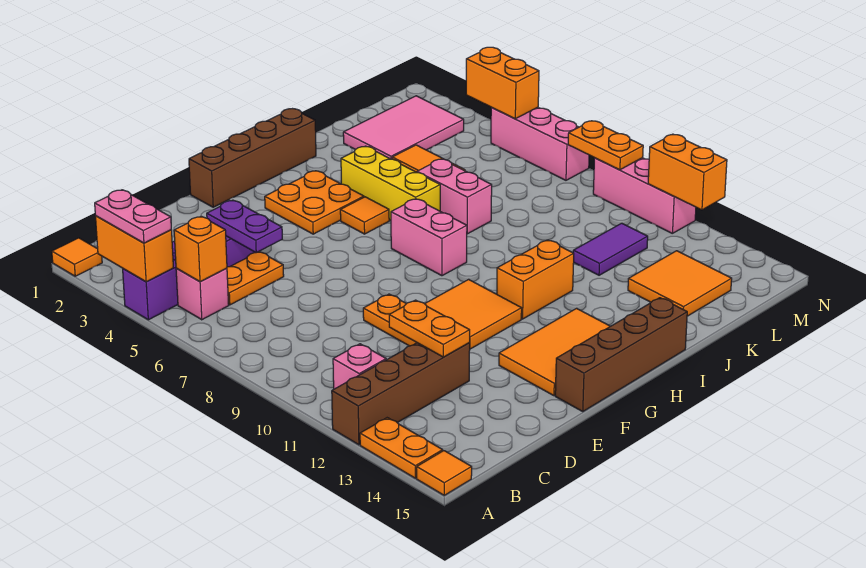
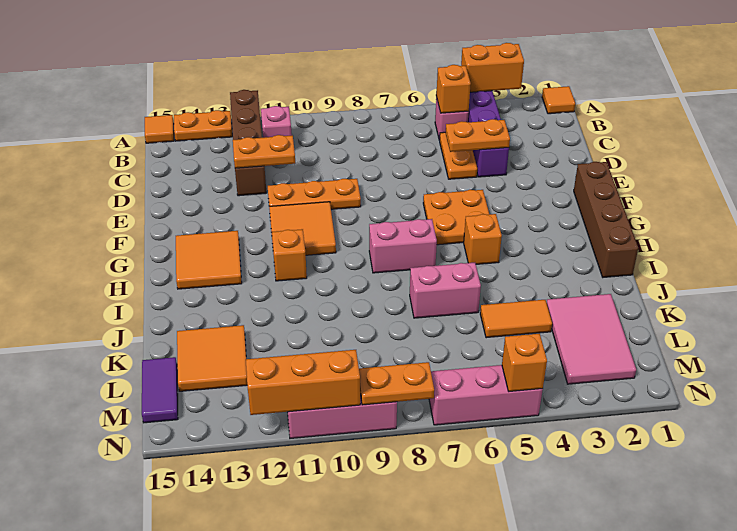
pink 1x2 plate [95,190,171,243] -> none
purple 1x2 plate [207,200,282,252] -> orange 1x2 plate [446,119,510,152]
orange 2x3 tile [499,308,610,396] -> orange 2x2 tile [176,231,242,289]
brown 1x4 brick [555,298,687,411] -> none
orange 2x2 plate [265,171,364,234] -> orange 2x2 plate moved to [423,190,489,245]
orange 1x1 tile [340,197,389,234] -> orange 1x1 brick [464,214,502,264]
orange 1x2 brick [497,240,574,319] -> orange 1x1 brick [272,229,307,281]
yellow 1x3 brick [341,146,440,221] -> none
purple 1x2 tile [573,223,648,275] -> purple 1x2 tile moved to [142,357,178,423]
orange 1x2 brick [466,47,539,119] -> orange 1x1 brick [502,334,547,392]
orange 1x2 brick [648,134,727,210] -> orange 1x3 brick [246,350,360,415]

